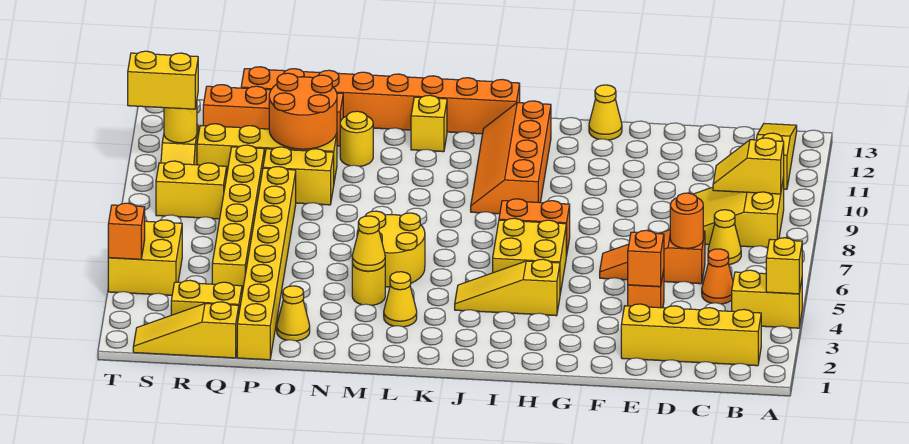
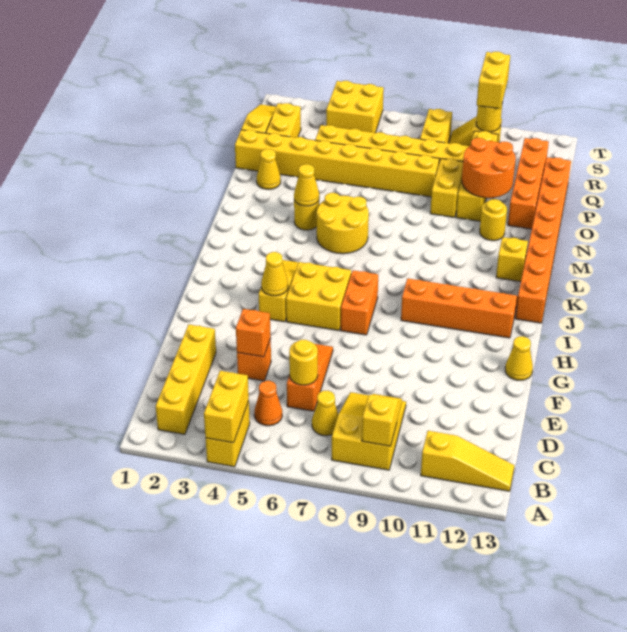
yellow 1x1 brick [766,238,802,294] -> yellow 1x2 brick [204,371,249,443]
orange 1x1 round brick [670,193,703,248] -> yellow 1x1 round brick [289,340,318,385]
yellow 1x1 cone [384,272,417,327] -> yellow 1x1 cone moved to [261,252,288,296]
orange 1x1 brick [108,203,145,259] -> none

